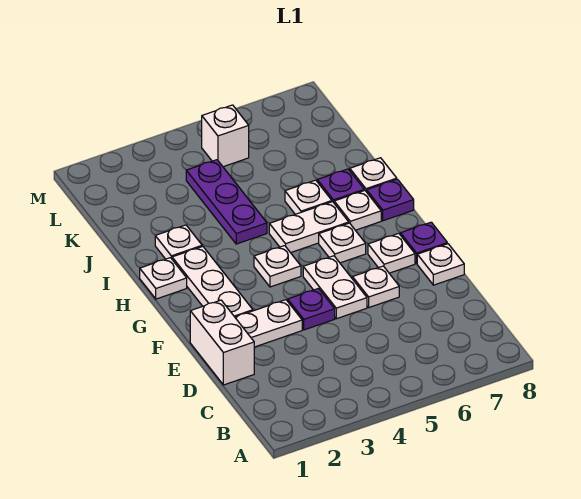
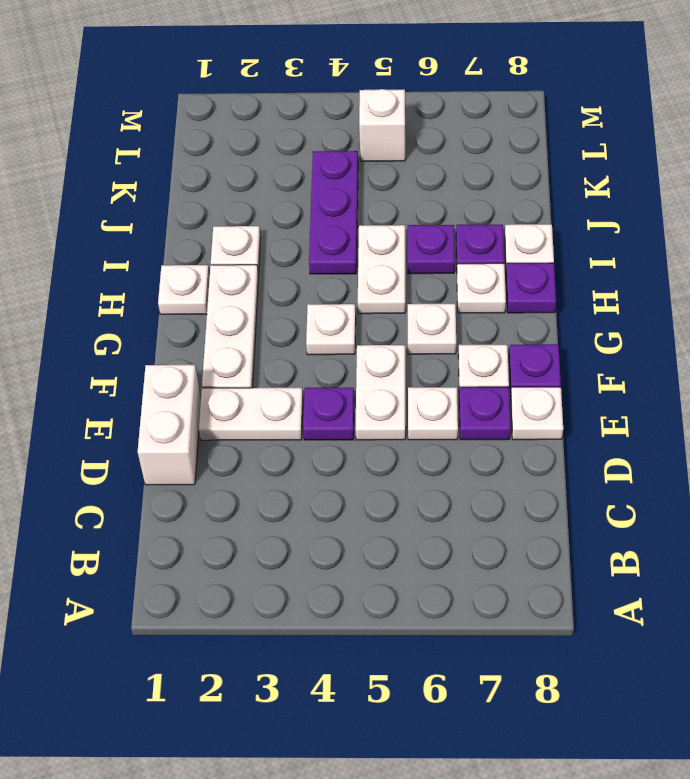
none -> purple 1x1 plate [459,387,511,440]
white 1x2 plate [269,202,349,253] -> white 1x2 plate turned to [358,225,405,314]
white 1x1 plate [285,180,332,214] -> purple 1x1 plate [408,225,455,274]

